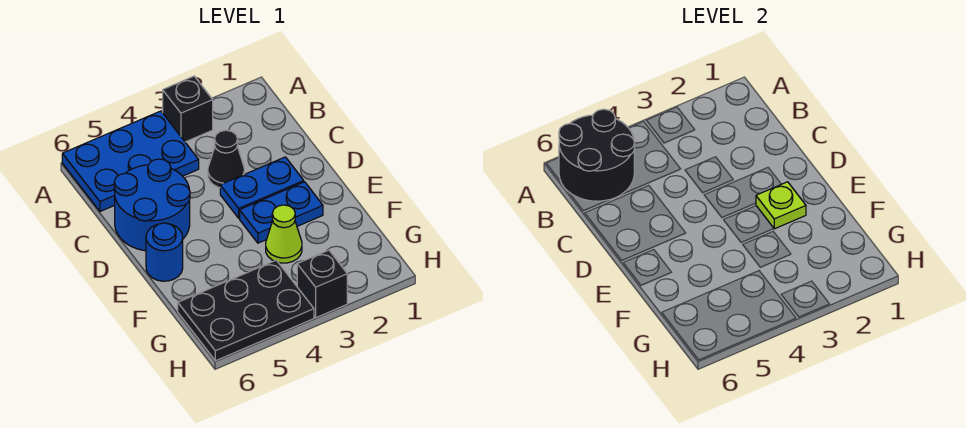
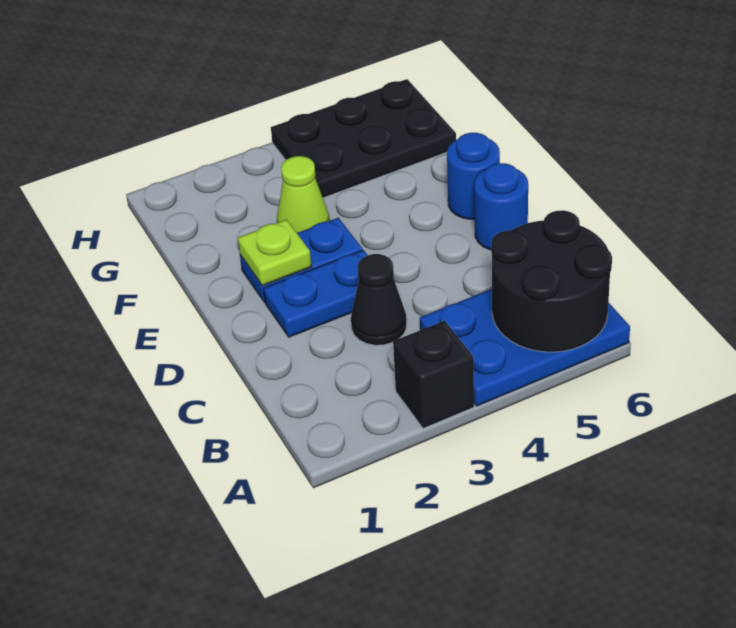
blue 2x2 round brick [114,159,190,251] -> blue 1x1 round brick [474,163,528,250]
black 1x1 brick [297,250,347,318] -> none

